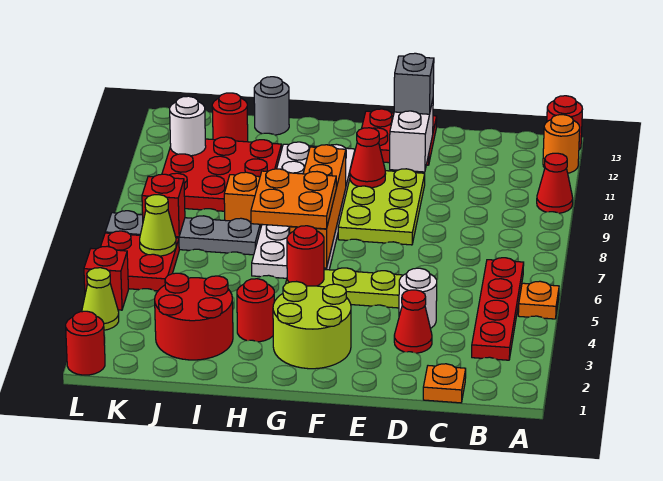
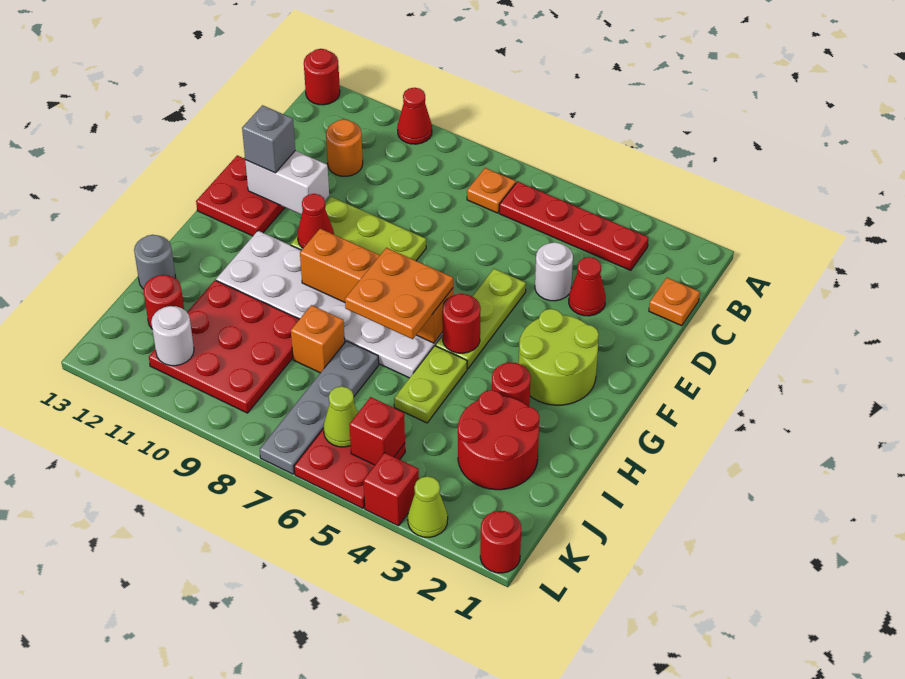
orange 1x1 plate [518,281,559,319] -> orange 1x1 plate moved to [467,168,516,213]
orange 1x1 round brick [543,115,580,173] -> orange 1x1 round brick moved to [326,119,363,176]
none -> lime 1x2 plate [394,346,467,423]
red 1x1 brick [142,174,185,237] -> red 1x1 brick moved to [349,397,405,465]

